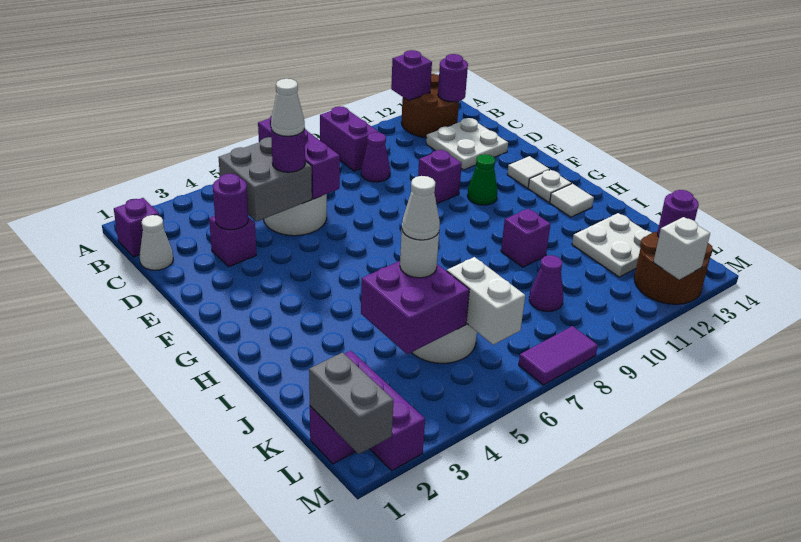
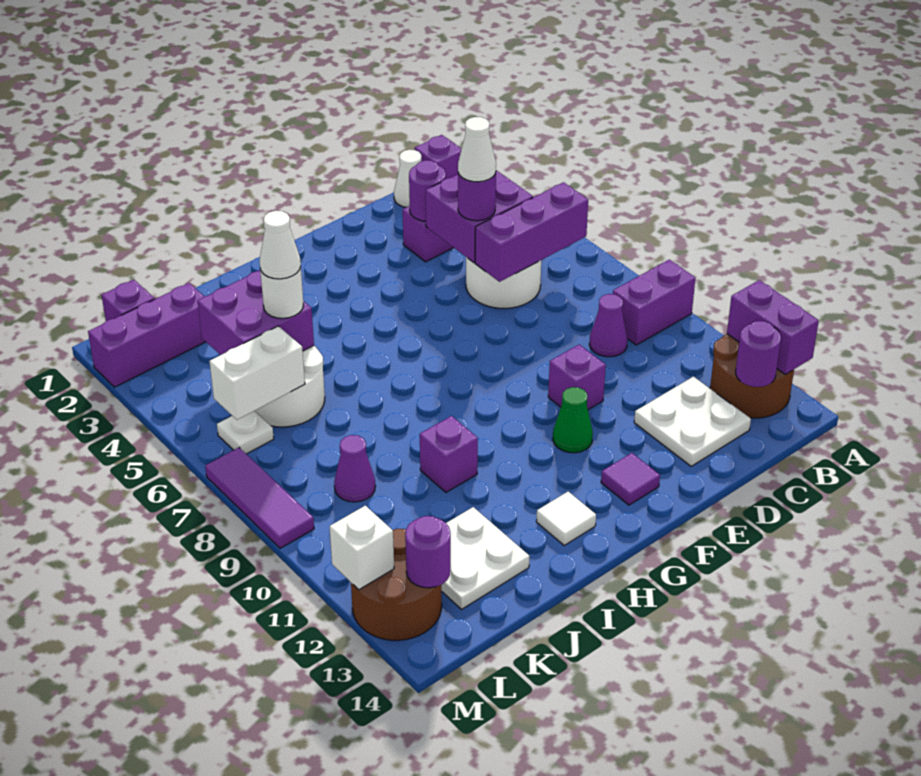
purple 1x1 brick [391,50,432,101] -> purple 1x2 brick [727,280,819,375]
grey 2x2 brick [218,137,312,222] -> purple 2x2 brick [426,170,533,263]
white 1x1 tile [507,156,550,188] -> purple 1x1 tile [601,453,660,505]
white 1x1 plate [528,170,571,202] -> white 1x1 plate moved to [217,411,274,454]
grey 1x2 brick [309,353,393,454] -> none
purple 1x2 tile [519,326,598,385] -> purple 1x3 tile [205,448,314,548]

